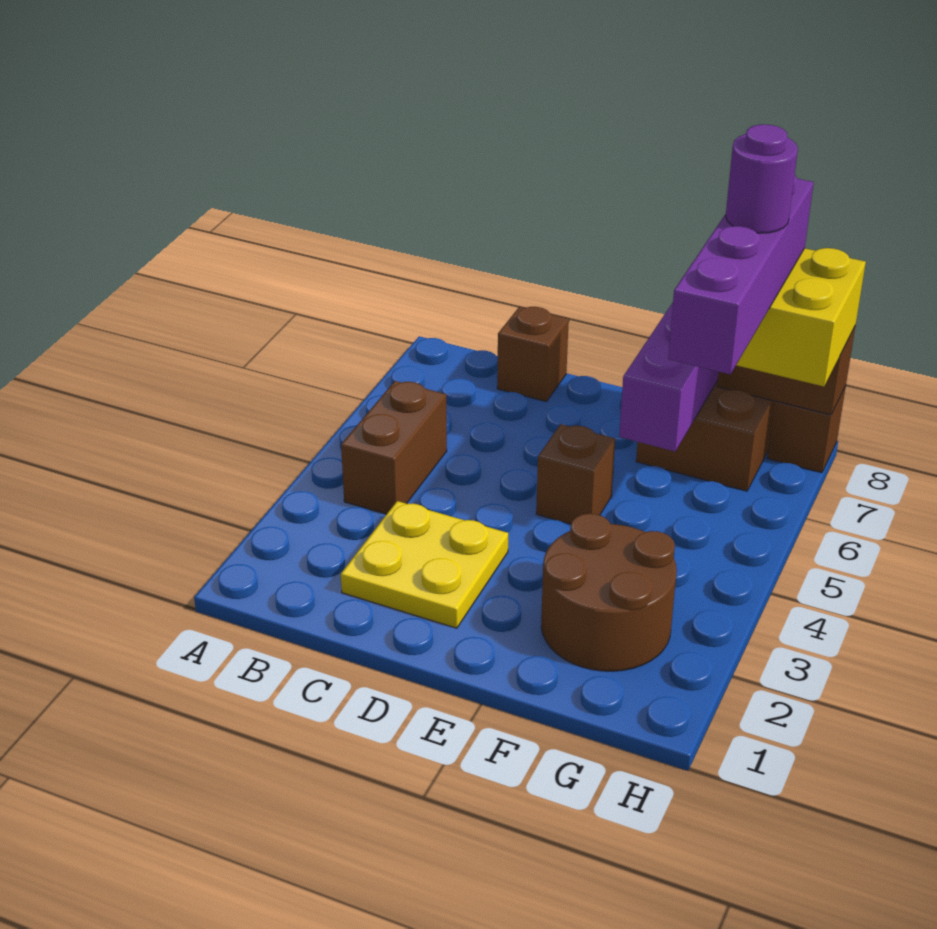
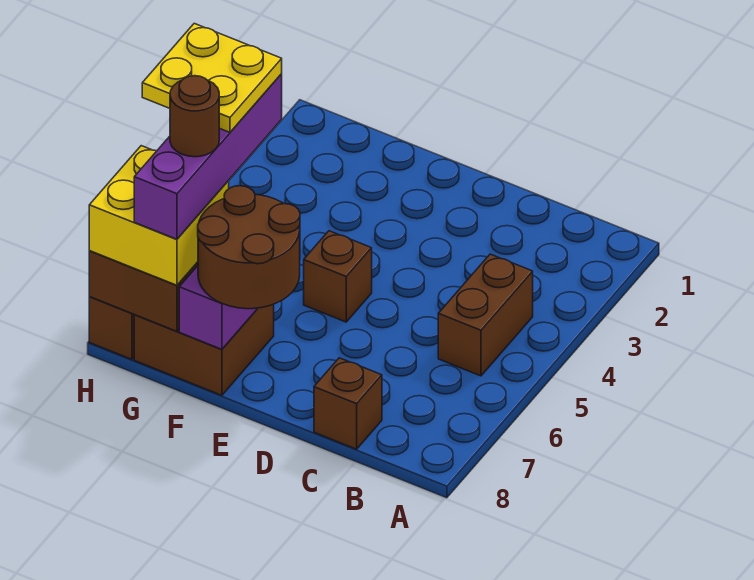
yellow 2x2 plate [341,501,508,628] -> yellow 2x2 plate moved to [142,23,282,132]
brown 2x2 round brick [541,514,677,671] -> brown 2x2 round brick moved to [198,186,300,309]
purple 1x1 round brick [726,124,798,233] -> brown 1x1 round brick [170,76,219,157]

